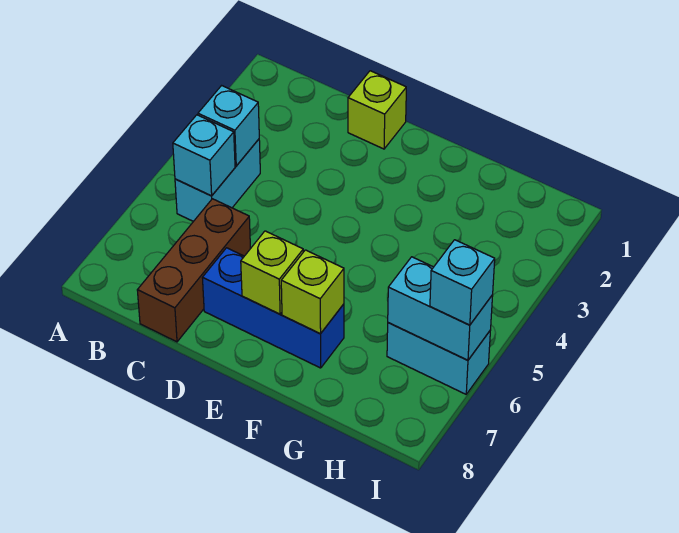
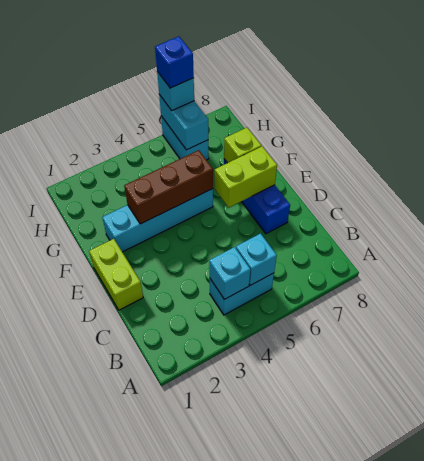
brown 1x3 brick [137,199,250,342] -> brown 1x3 brick moved to [124,150,213,224]
lime 1x1 brick [348,71,406,149] -> lime 1x2 brick [89,239,143,310]
lime 1x1 brick [241,231,303,314] -> lime 1x2 brick [215,146,277,207]
none -> cyan 1x4 brick [102,189,213,252]
none -> blue 1x1 brick [155,37,194,88]

